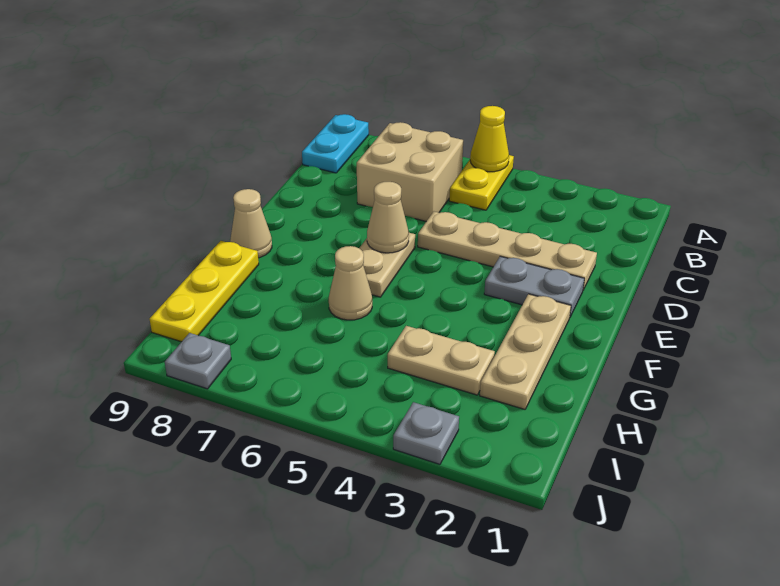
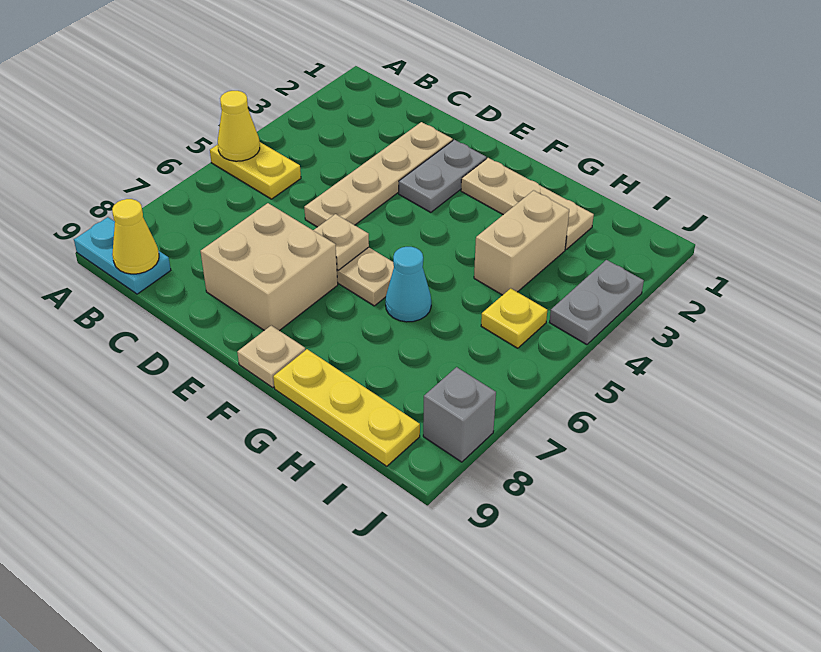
tan 2x2 brick [357,122,463,221] -> tan 2x2 brick moved to [200,203,338,331]
none -> yellow 1x1 cone [112,199,159,274]
tan 1x1 cone [367,182,409,253] -> tan 1x1 plate [313,214,369,270]
tan 1x1 cone [230,189,272,258] -> tan 1x1 plate [237,325,305,388]
tan 1x1 cone [329,246,372,320] -> cyan 1x1 cone [386,247,431,322]
tan 1x2 plate [388,326,495,395] -> tan 1x2 brick [474,190,569,295]
none -> yellow 1x1 plate [481,288,547,348]
grey 1x1 plate [393,402,459,464] -> grey 1x2 plate [550,260,644,344]
grey 1x1 plate [165,333,231,389] -> grey 1x1 brick [423,367,496,462]

